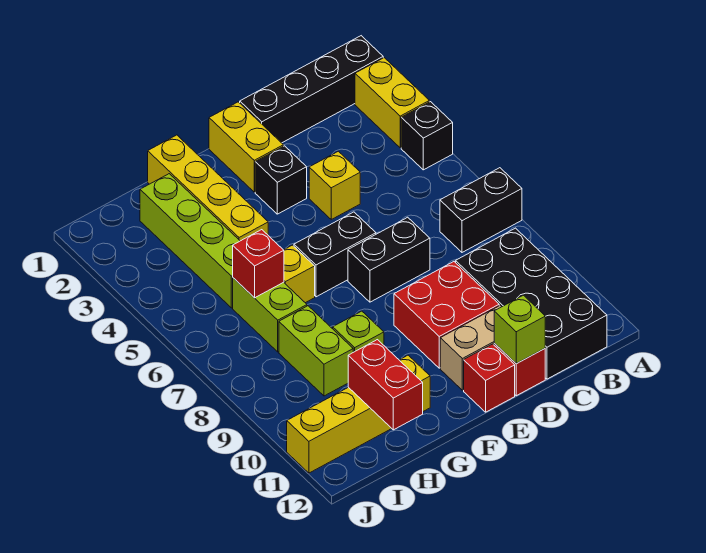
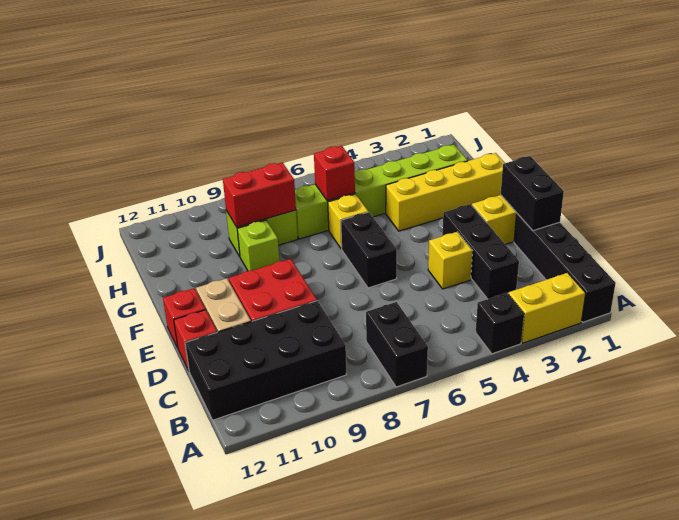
black 1x2 brick [348,217,430,302] -> black 1x2 brick moved to [501,156,564,231]
lime 1x1 brick [494,295,545,364] -> none
black 1x1 brick [255,146,307,214] -> black 1x3 brick [442,204,519,299]
yellow 1x4 brick [287,355,430,473] -> none
red 1x2 brick [348,340,423,430] -> red 1x2 brick moved to [223,163,296,227]

